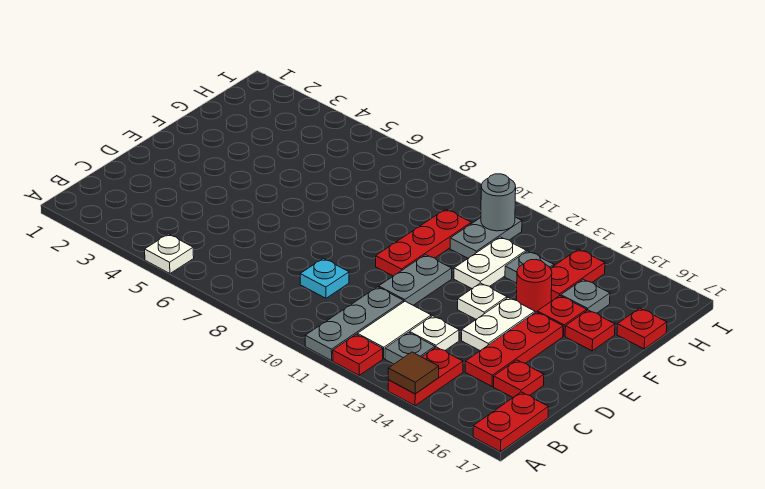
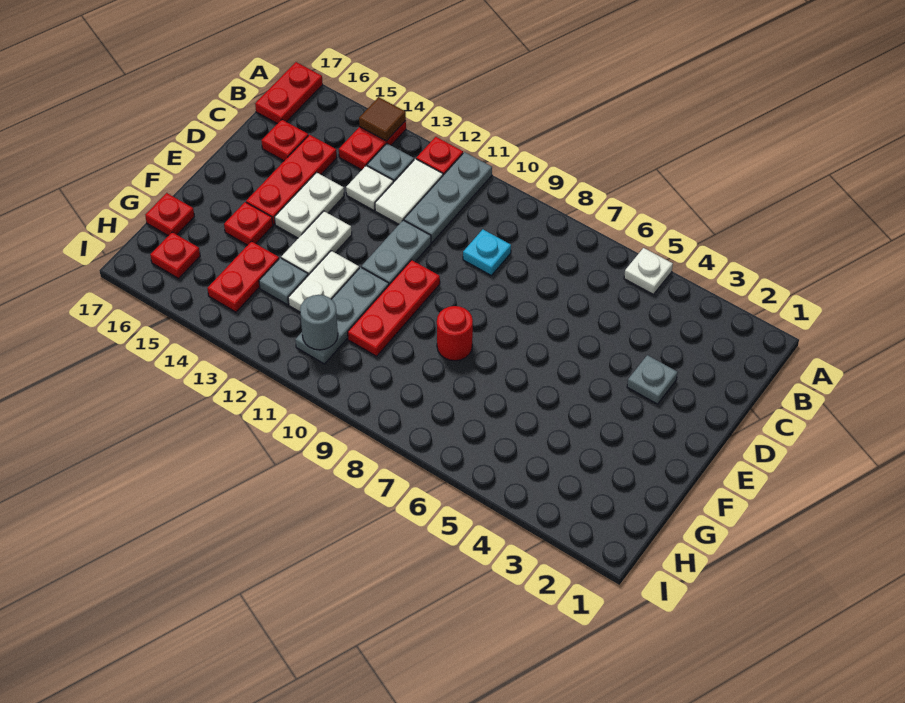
white 1x1 plate [458,283,507,319] -> white 1x2 plate [281,211,352,275]
red 1x1 round brick [516,259,552,312] -> red 1x1 round brick moved to [437,306,473,361]
red 1x1 plate [565,310,615,351] -> red 1x1 plate moved to [150,232,200,278]
grey 1x2 plate [450,217,522,258] -> grey 1x3 plate [295,267,389,364]
grey 1x1 plate [561,279,610,313] -> grey 1x1 plate moved to [627,355,678,404]

